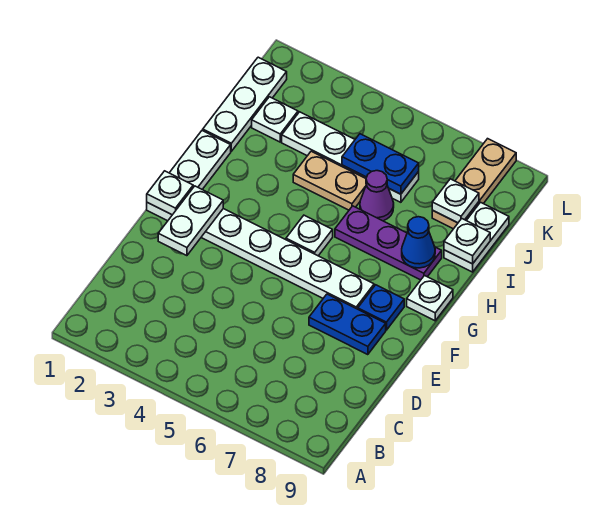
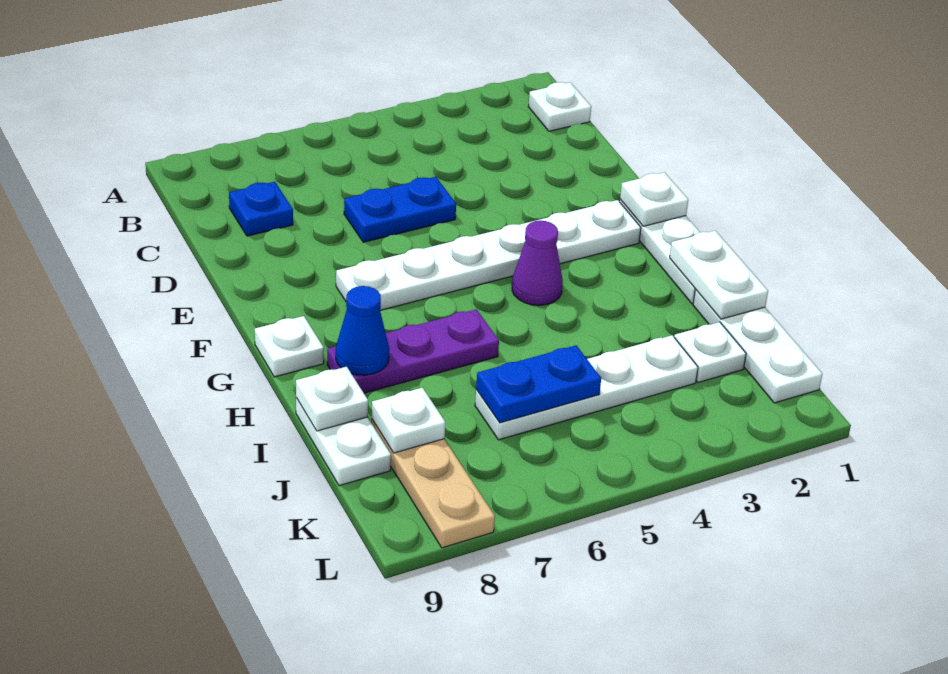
white 1x2 plate [158,186,223,256] -> white 1x2 plate moved to [670,231,768,319]
blue 1x2 plate [309,294,386,355] -> blue 1x2 plate moved to [344,177,456,242]
blue 1x1 plate [358,285,404,330] -> blue 1x1 plate moved to [229,182,293,236]
white 1x1 plate [286,215,333,256] -> white 1x1 plate moved to [528,82,591,131]
tan 1x2 plate [293,151,366,210] -> none
purple 1x1 cone [360,171,394,221] -> purple 1x1 cone moved to [512,221,563,305]

